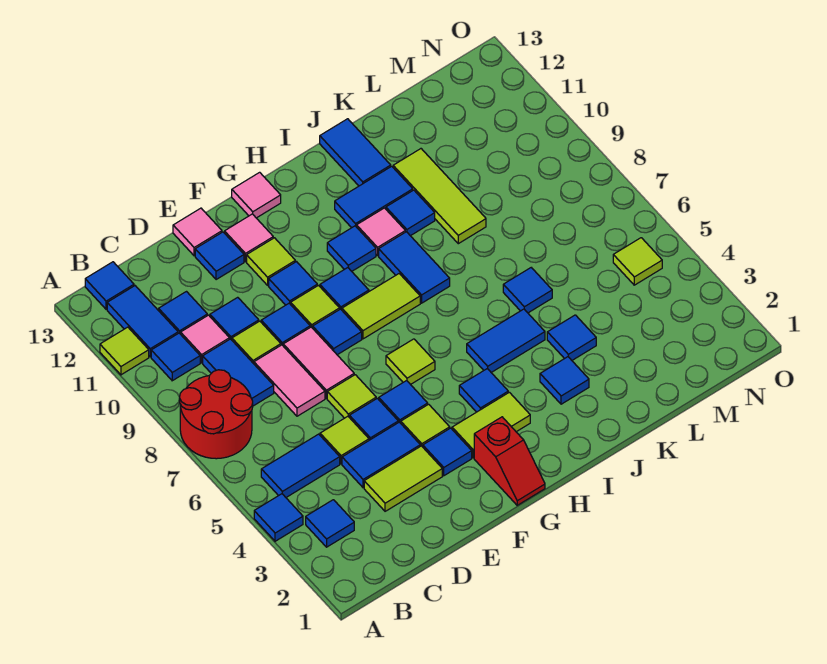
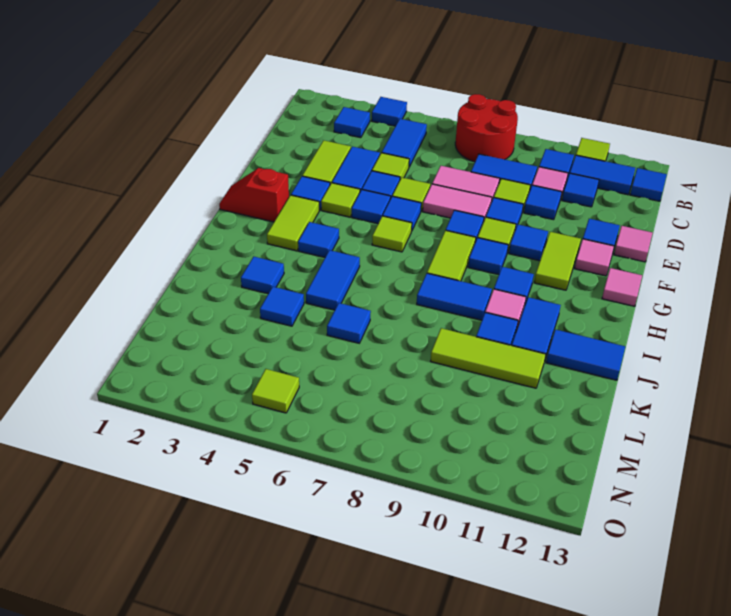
none -> blue 1x1 tile [383,196,421,230]
lime 1x1 tile [247,238,295,285] -> lime 1x2 tile [534,232,581,290]

